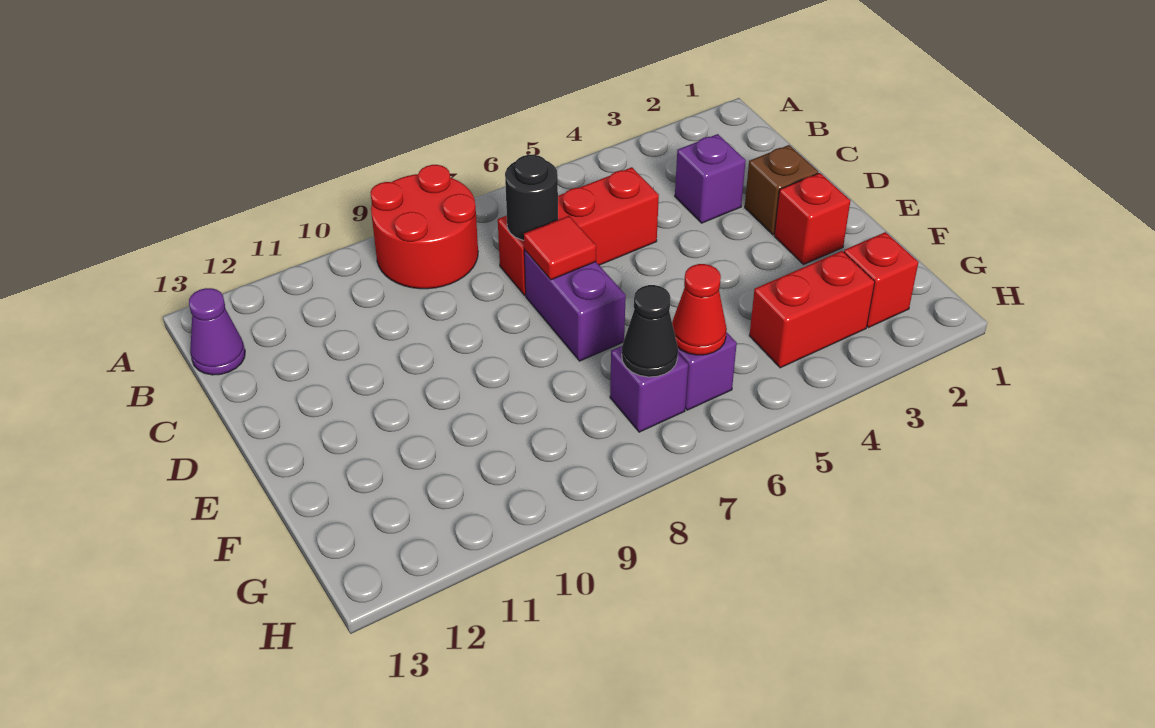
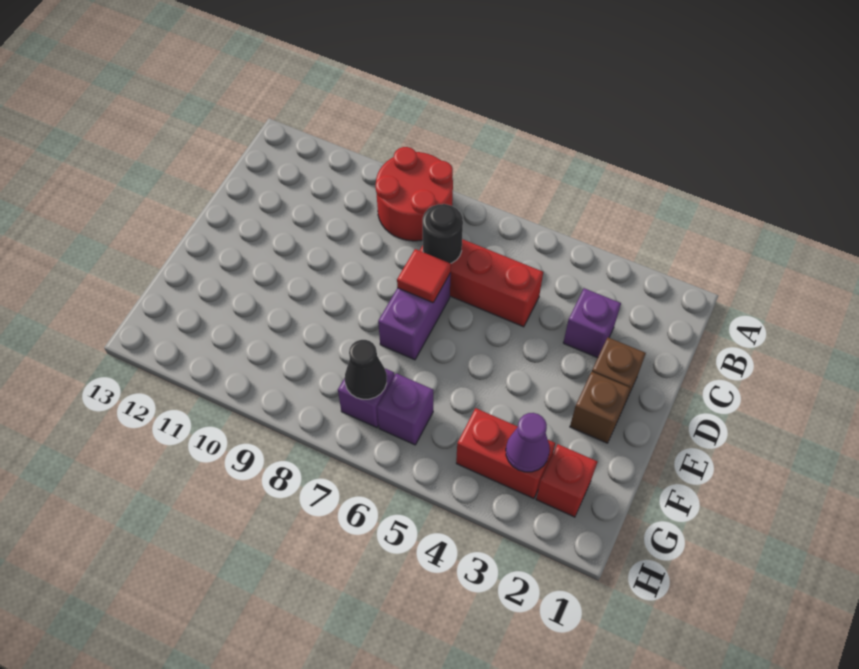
purple 1x1 cone [189,288,245,375] -> purple 1x1 cone moved to [506,413,550,472]
red 1x1 brick [774,173,850,265] -> brown 1x1 brick [570,372,630,443]
red 1x1 cone [672,264,727,355] -> none

